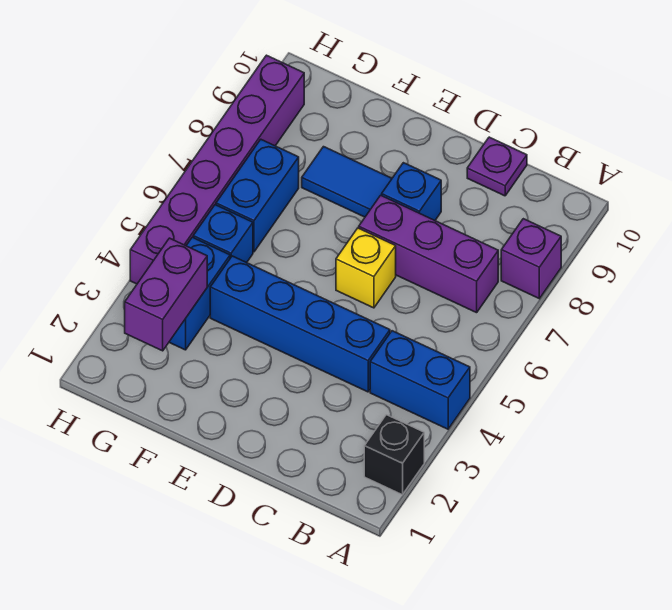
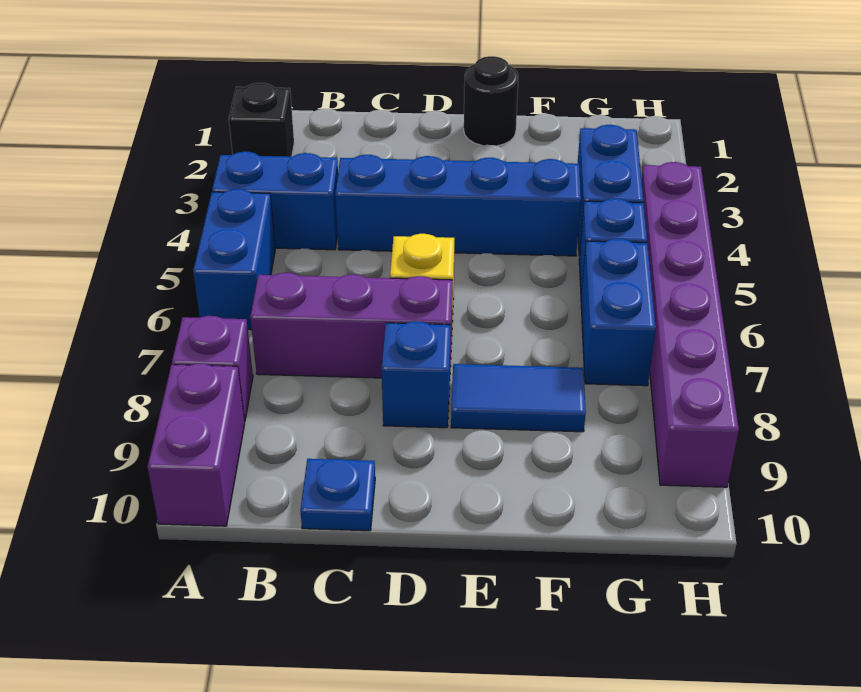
none -> blue 1x2 brick [193,189,275,330]
purple 1x1 plate [467,137,527,196] -> blue 1x1 plate [300,459,375,531]
none -> black 1x1 round brick [464,56,518,146]
purple 1x2 brick [125,238,207,351] -> purple 1x2 brick moved to [148,364,245,526]

